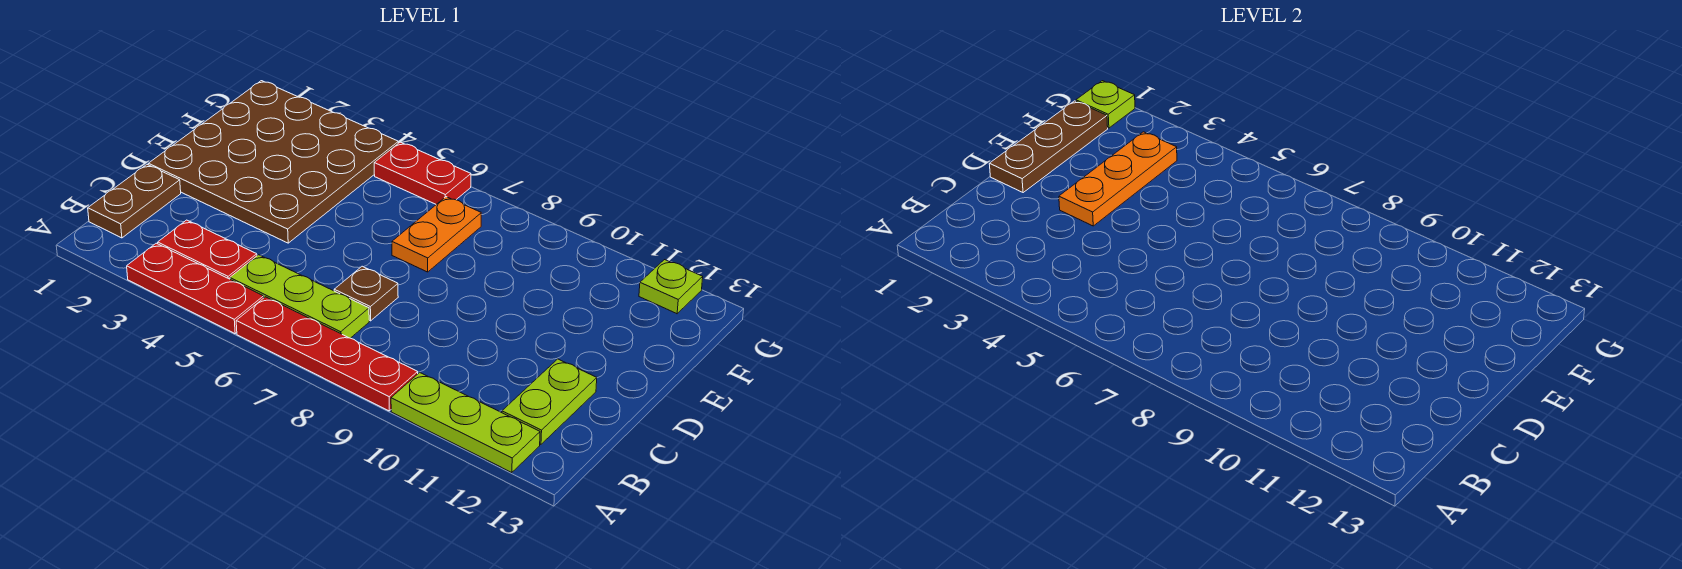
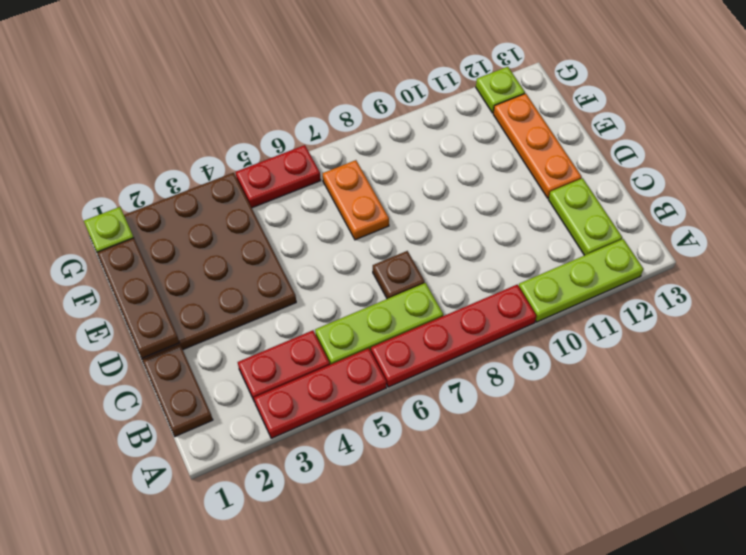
orange 1x3 plate [1059,132,1177,226] -> orange 1x3 plate moved to [493,93,582,198]

